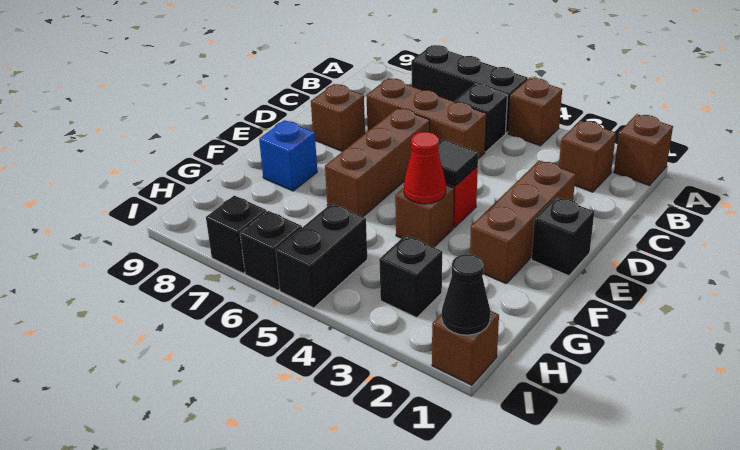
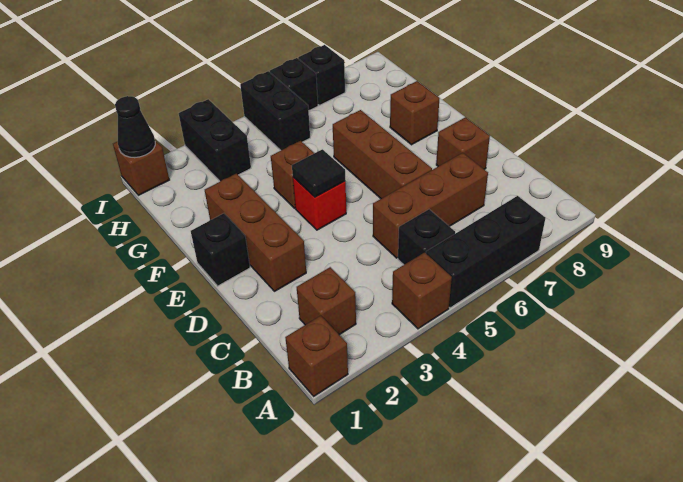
red 1x1 cone [404,132,446,204] -> none
blue 1x1 brick [259,120,317,191] -> brown 1x1 brick [390,81,439,145]
black 1x1 brick [379,235,442,318] -> black 1x2 brick [179,99,251,181]

